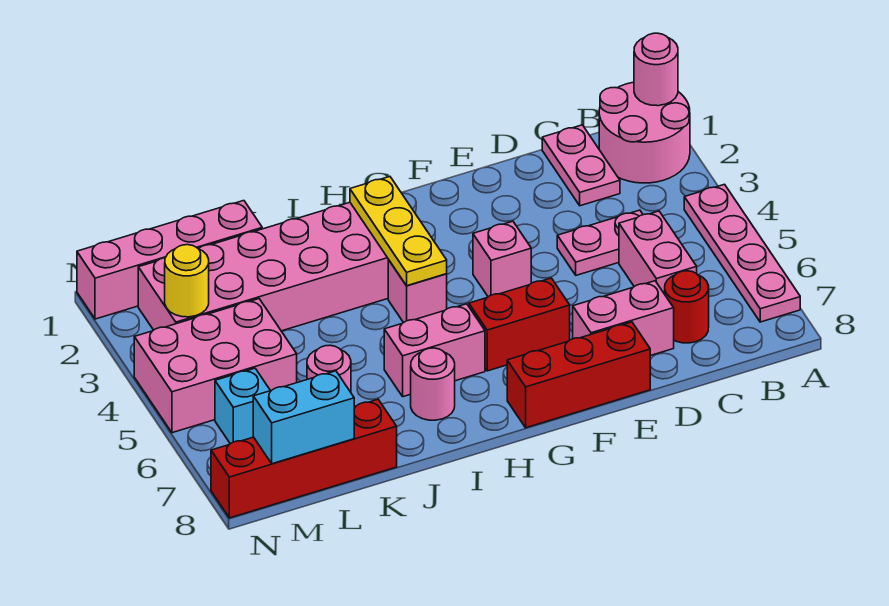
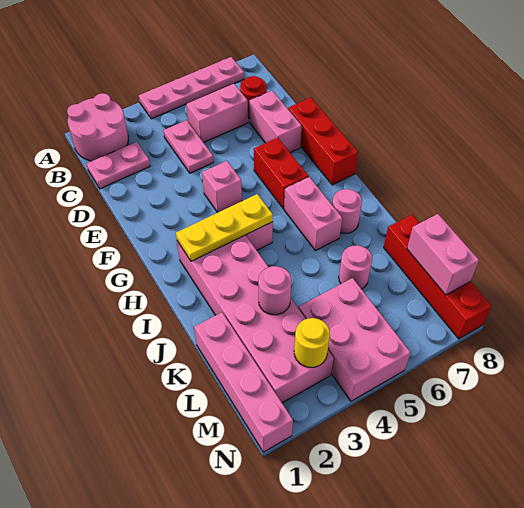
pink 1x1 round brick [634,33,678,106] -> pink 1x1 round brick moved to [258,266,291,315]
cyan 1x2 brick [253,371,354,464] -> pink 1x2 brick [407,214,479,295]
cyan 1x1 brick [215,368,270,444] -> none

